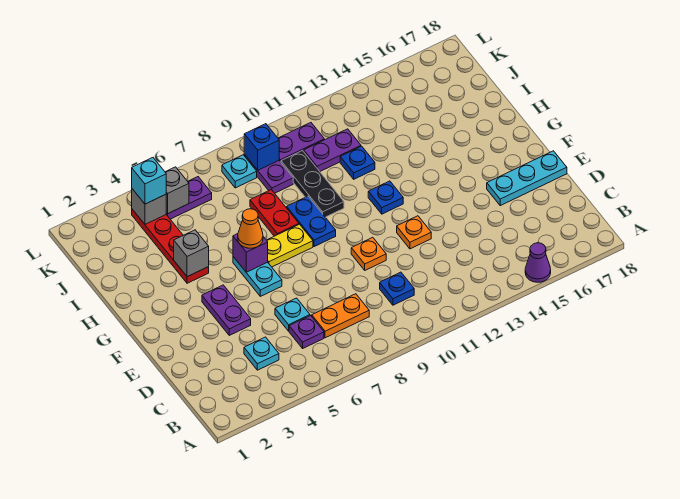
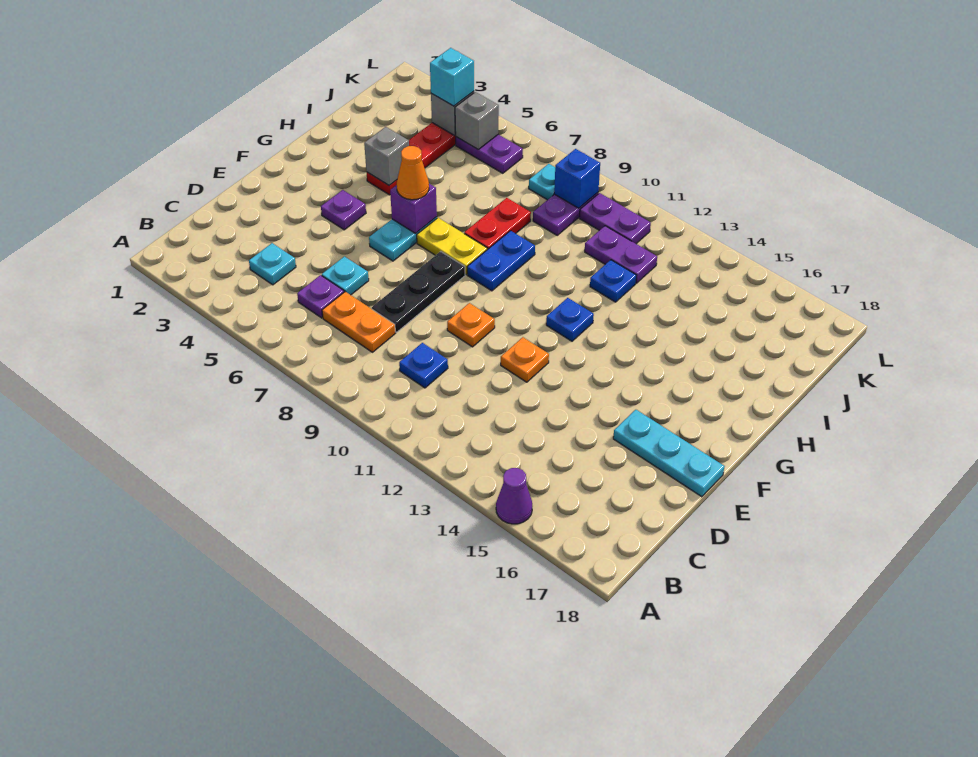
purple 1x2 plate [202,285,251,335] -> purple 1x1 plate [321,190,366,230]
black 1x3 plate [281,151,344,217] -> black 1x3 plate moved to [372,251,465,332]

